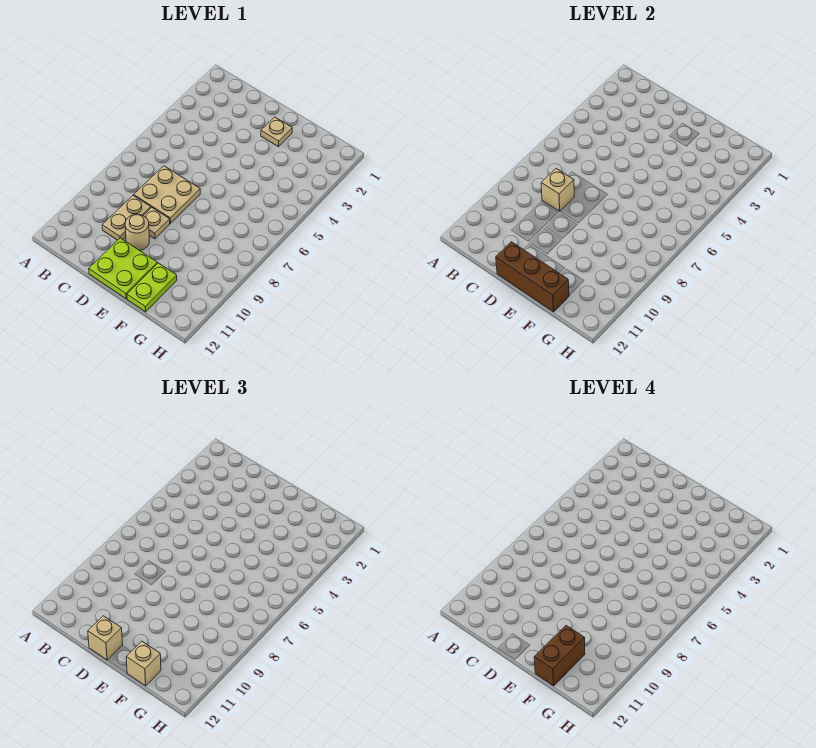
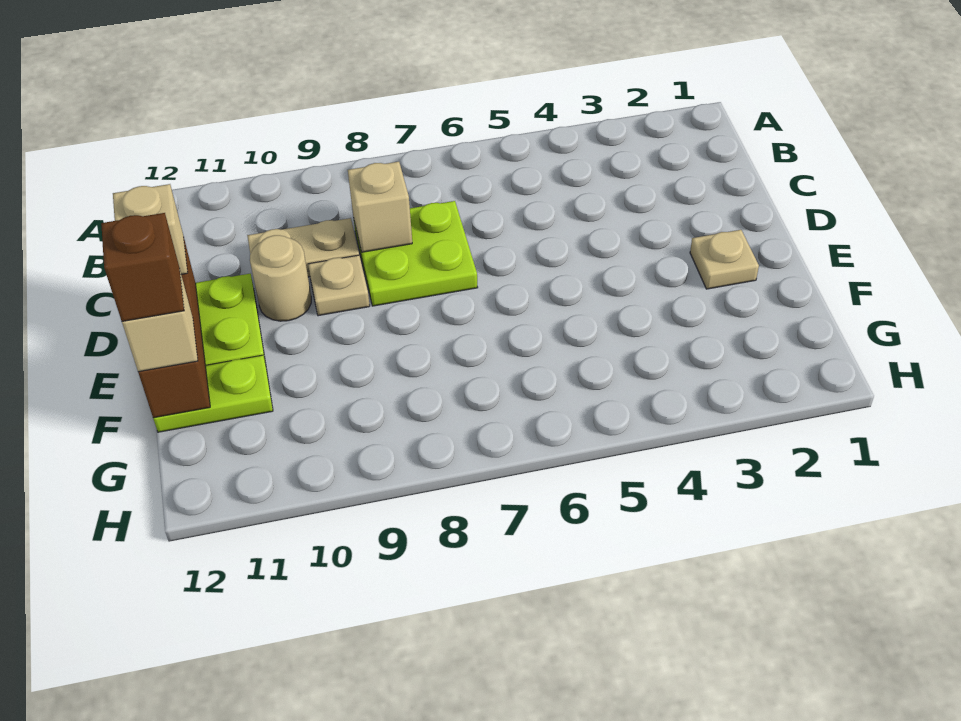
tan 2x2 plate [134,166,200,223] -> lime 2x2 plate [354,201,478,306]
brown 1x2 brick [534,626,585,686] -> brown 1x1 brick [101,213,184,321]

